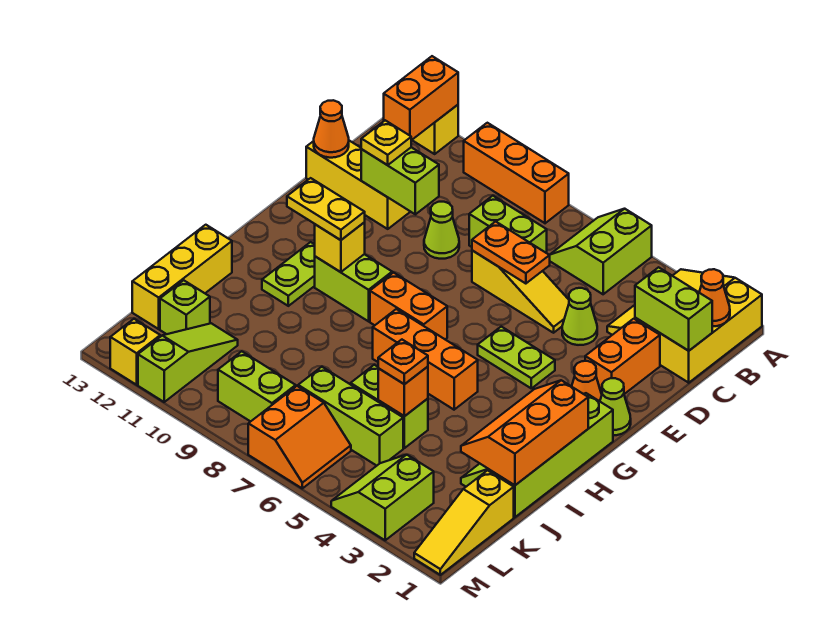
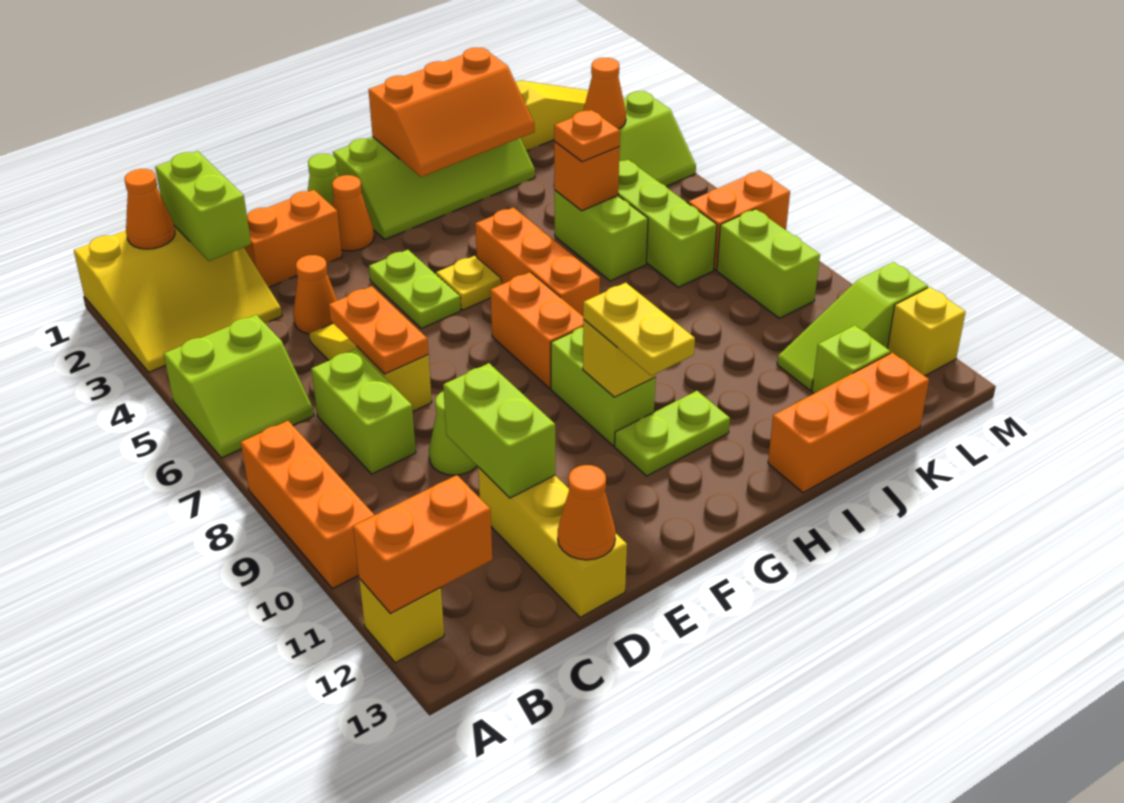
lime 1x1 cone [562,288,597,345] -> orange 1x1 cone [293,255,337,334]
yellow 1x1 plate [361,120,411,165] -> yellow 1x1 plate moved to [436,256,501,310]
yellow 1x3 brick [132,225,232,329] -> orange 1x3 brick [768,353,929,493]
none -> orange 1x1 cone [583,58,626,129]

